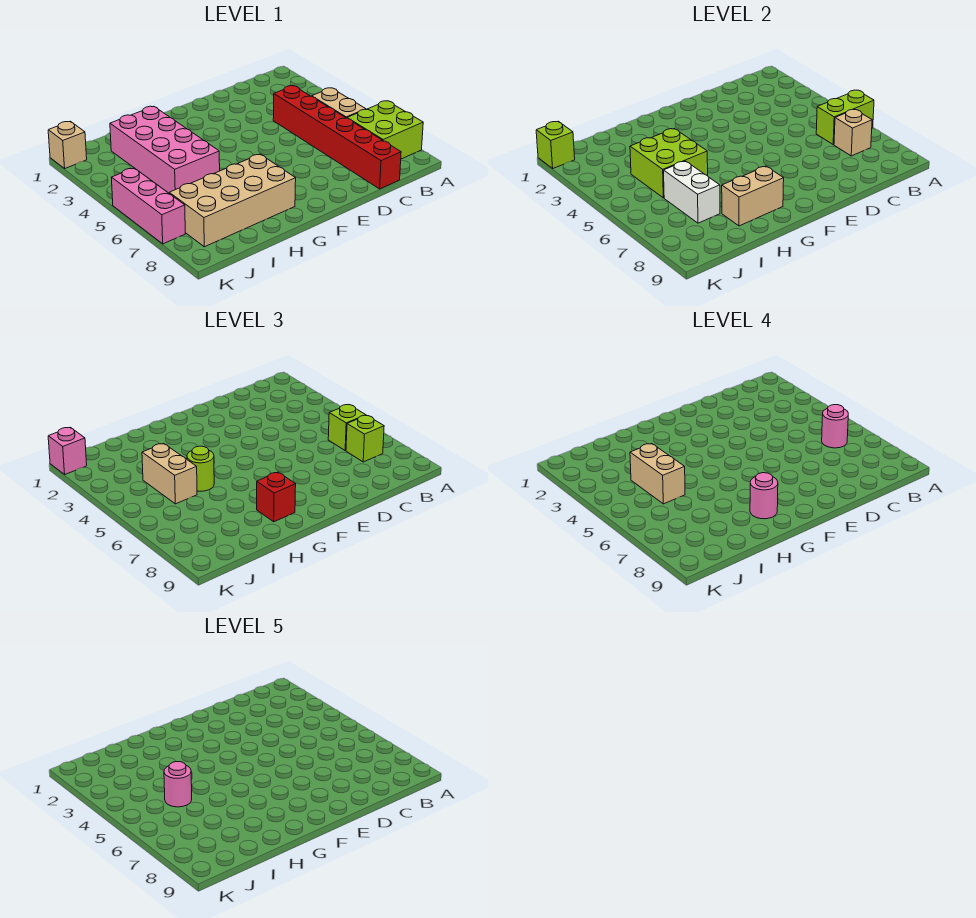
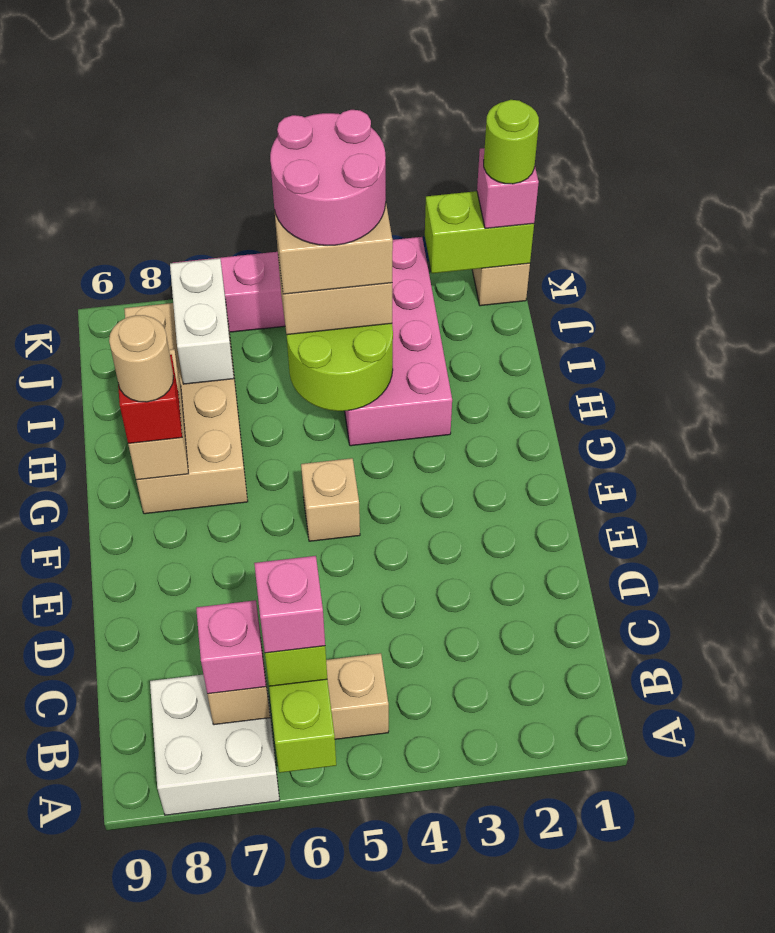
lime 2x2 brick [347,101,423,159] -> white 2x2 brick [150,675,280,815]
pink 1x1 round brick [822,405,848,448] -> pink 1x1 brick [254,556,325,653]
lime 1x1 brick [346,415,384,462] -> pink 1x1 brick [196,600,266,694]
red 1x6 brick [273,86,401,189] -> none
none -> tan 1x1 brick [301,458,360,541]
pink 1x1 round brick [750,473,778,519] -> tan 1x1 round brick [109,315,174,402]
pink 2x4 brick [110,106,220,193] -> pink 2x4 brick turned to [345,237,452,446]
lime 2x2 brick [630,129,708,198] -> lime 2x2 round brick [287,323,393,411]
lime 1x1 round brick [187,446,214,491] -> lime 1x1 round brick moved to [484,100,539,184]
pink 1x1 round brick [164,762,192,807] -> pink 2x2 round brick [270,110,386,245]
white 1x2 brick [664,161,720,223] -> white 1x2 brick turned to [170,258,234,384]
lime 1x1 brick [536,121,575,168] -> lime 1x2 brick [425,191,534,273]

